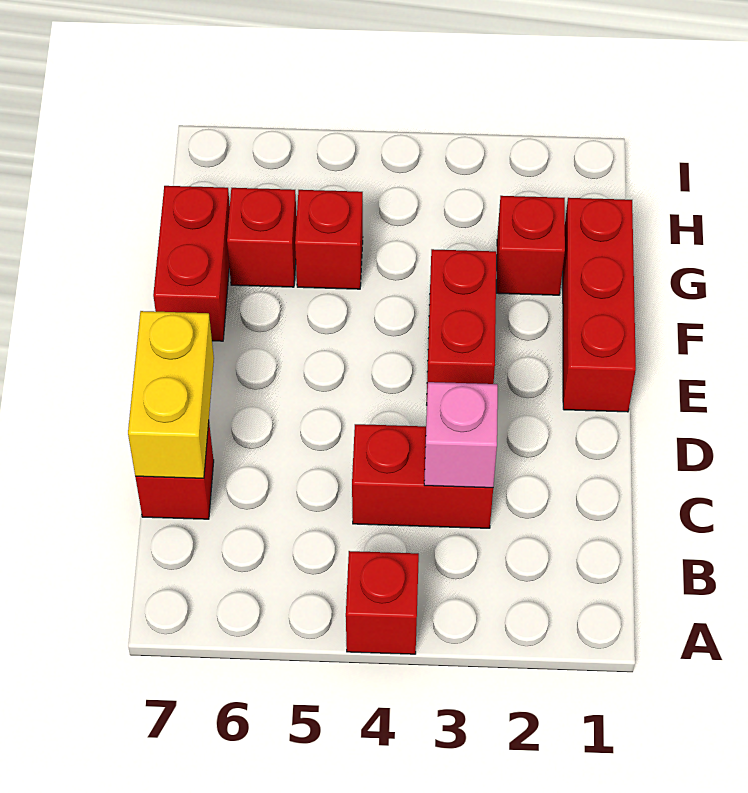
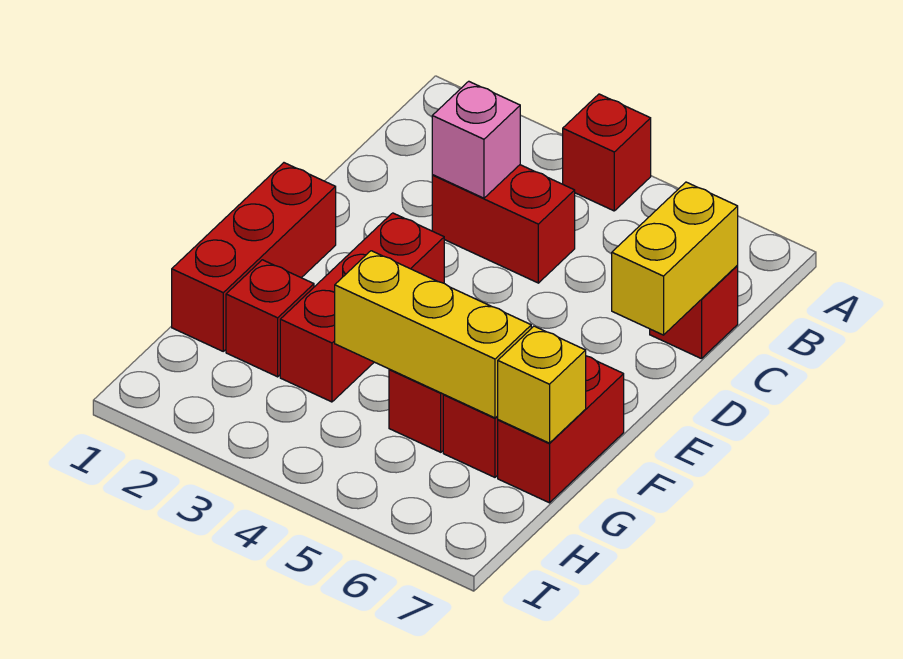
red 1x2 brick [427,249,496,388] -> red 1x3 brick [280,213,444,402]
none -> yellow 1x3 brick [335,251,531,418]
none -> yellow 1x1 brick [498,326,586,443]

